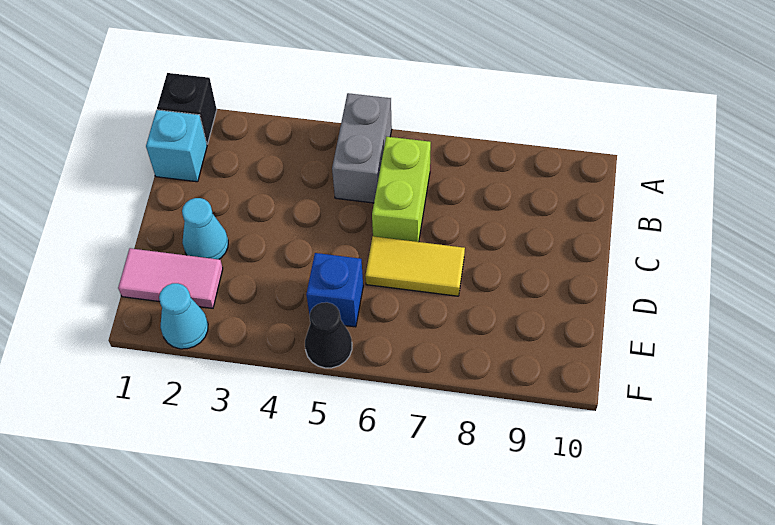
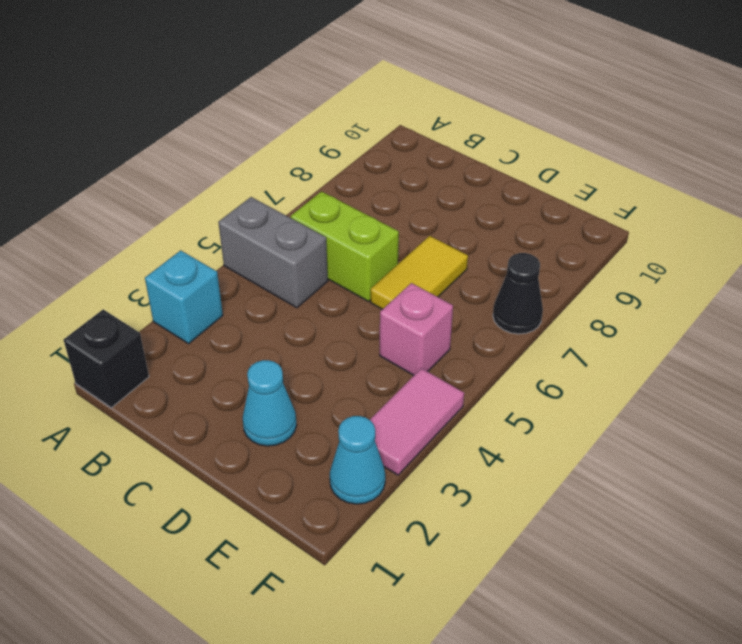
cyan 1x1 brick [146,110,207,182] -> cyan 1x1 brick moved to [145,250,223,344]
pink 1x2 tile [118,248,223,308] -> pink 1x2 tile moved to [370,368,464,475]
blue 1x1 brick [306,253,363,327] -> pink 1x1 brick [380,283,453,375]
black 1x1 cone [305,302,352,368] -> black 1x1 cone moved to [493,253,543,334]

